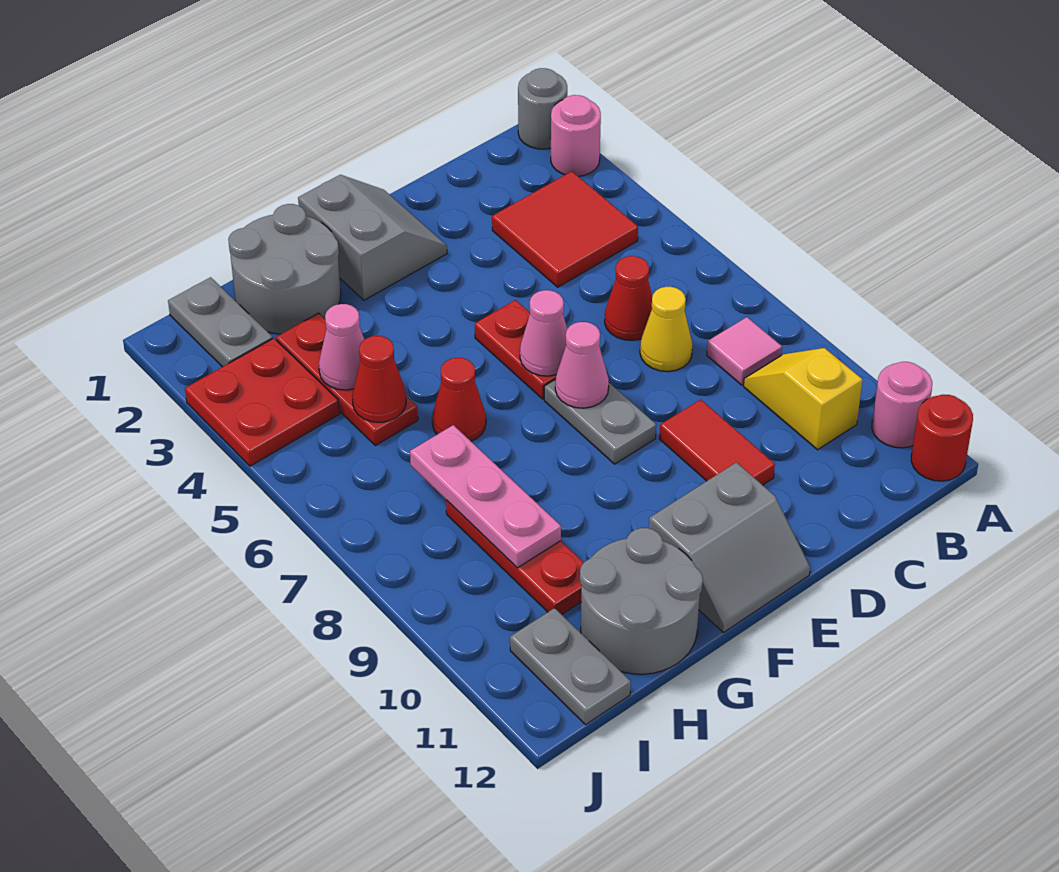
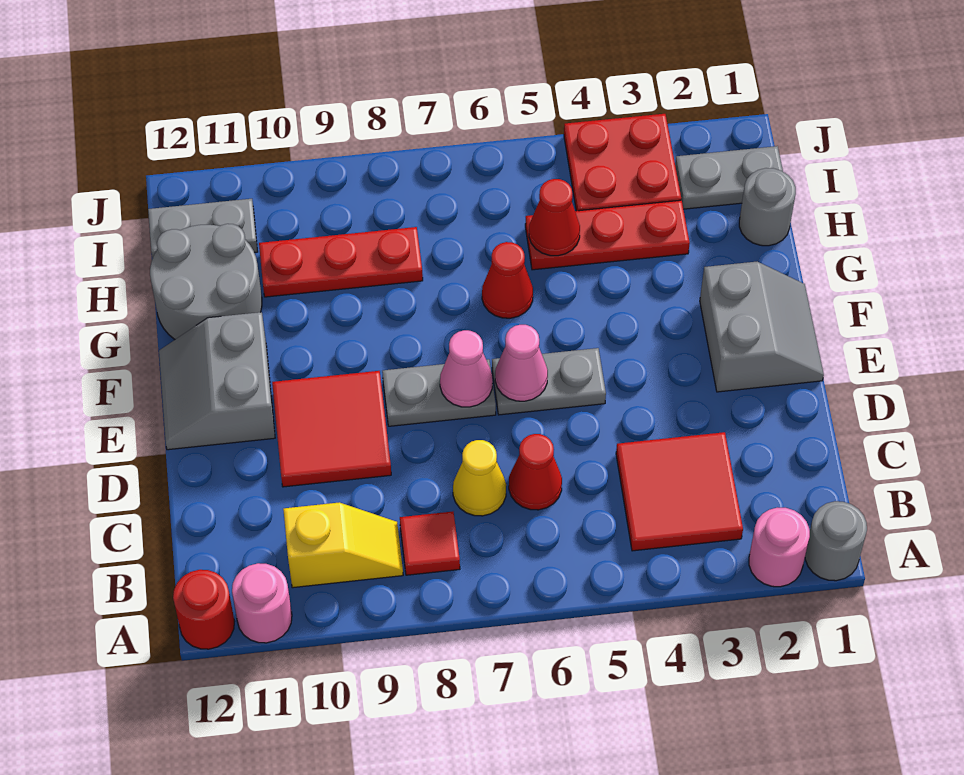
pink 1x1 tile [707,317,782,385] -> red 1x1 tile [400,512,460,575]
red 1x2 tile [659,400,775,485] -> red 2x2 tile [272,371,391,487]
grey 2x2 slope [298,175,447,300] -> grey 2x2 slope turned to [700,262,824,392]
red 1x2 plate [475,300,556,399] -> grey 1x2 plate [492,348,606,415]
grey 2x2 round brick [228,204,341,334] -> grey 1x1 round brick [739,168,796,246]
pink 1x1 cone [319,304,364,390] -> none
pink 1x3 plate [410,425,561,568] -> none

